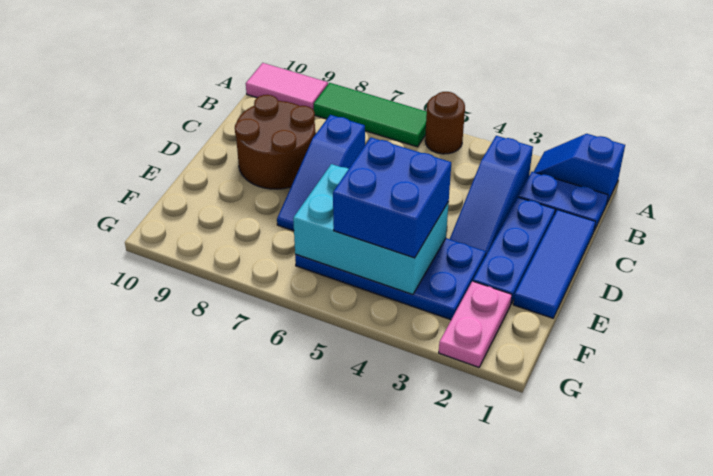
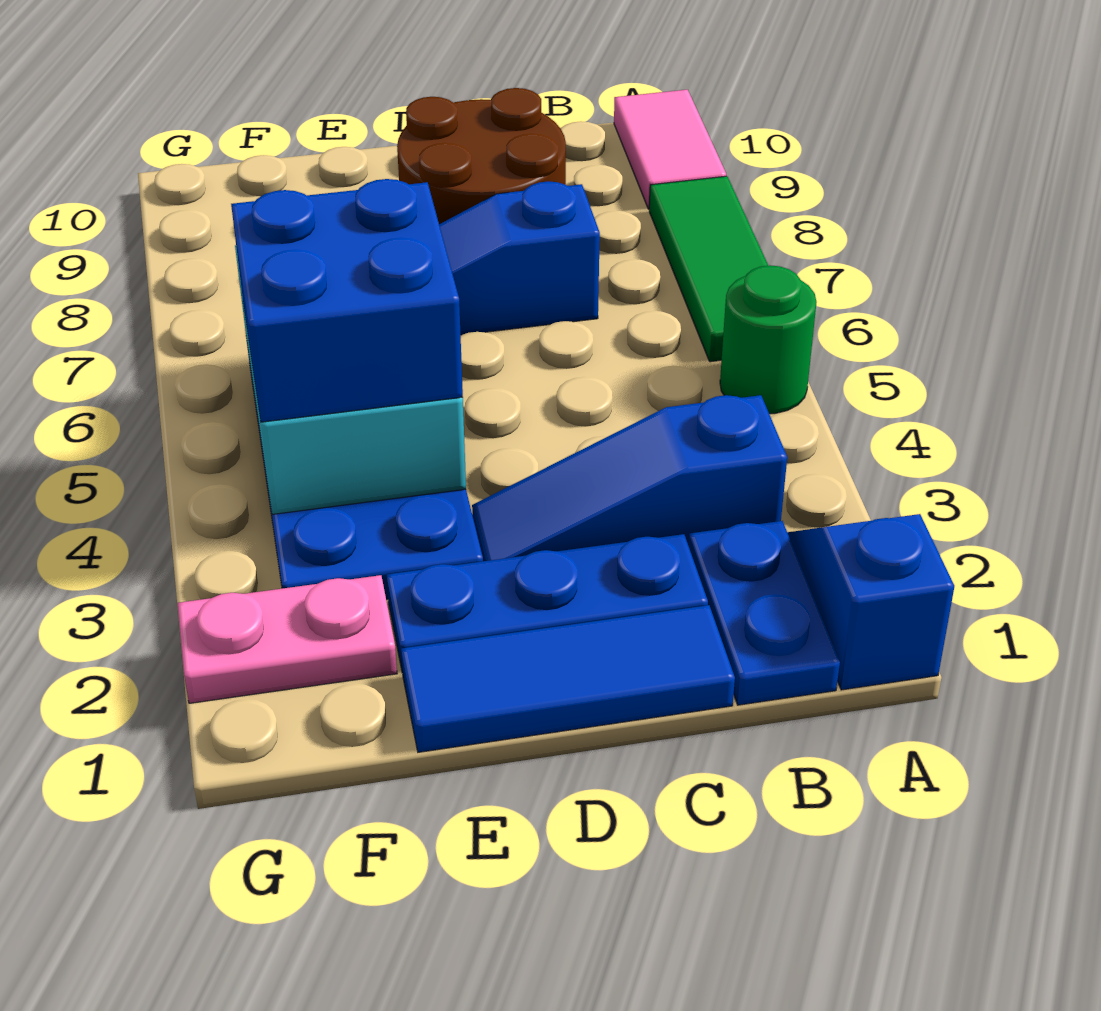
brown 1x1 round brick [425,92,465,154] -> green 1x1 round brick [720,265,816,414]

